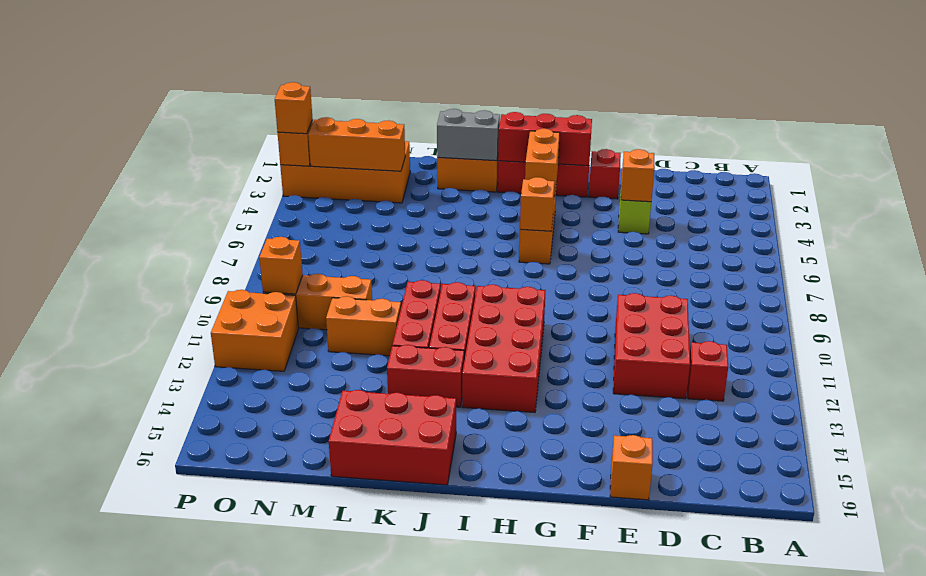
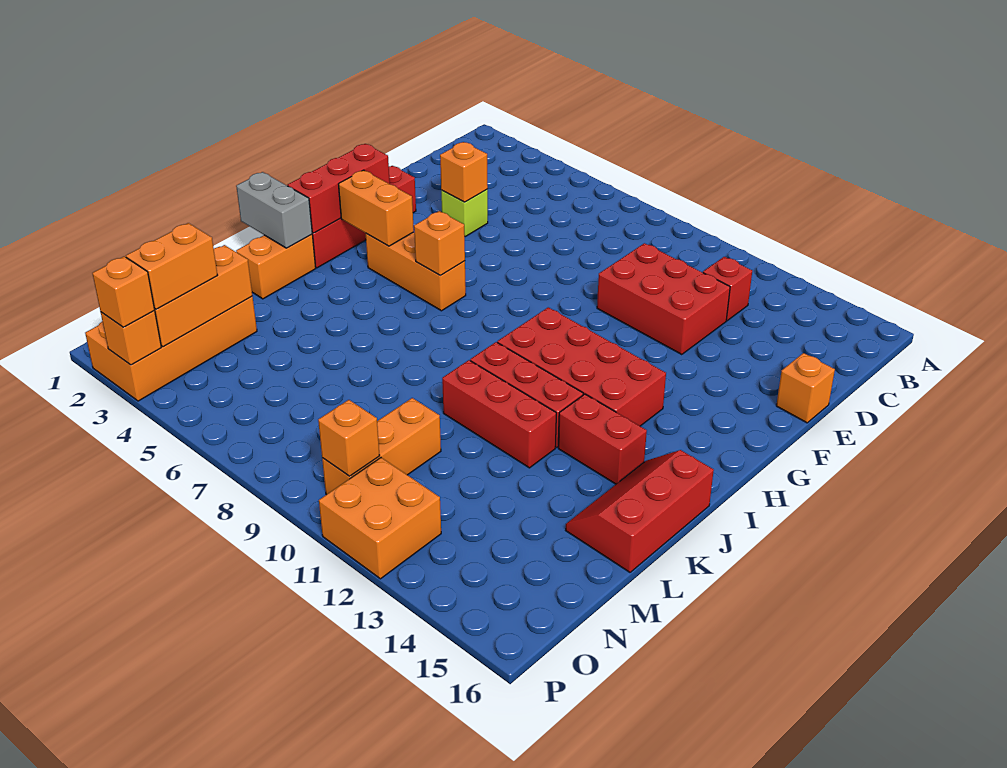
grey 1x2 brick [437,109,500,161] -> grey 1x2 brick turned to [236,172,312,248]
red 1x2 brick [387,345,464,407] -> red 1x2 brick turned to [558,394,647,484]
red 2x3 brick [329,390,456,485] -> red 2x3 slope [566,450,714,572]
orange 1x2 brick [326,296,401,356] -> orange 1x2 brick moved to [126,223,218,309]

